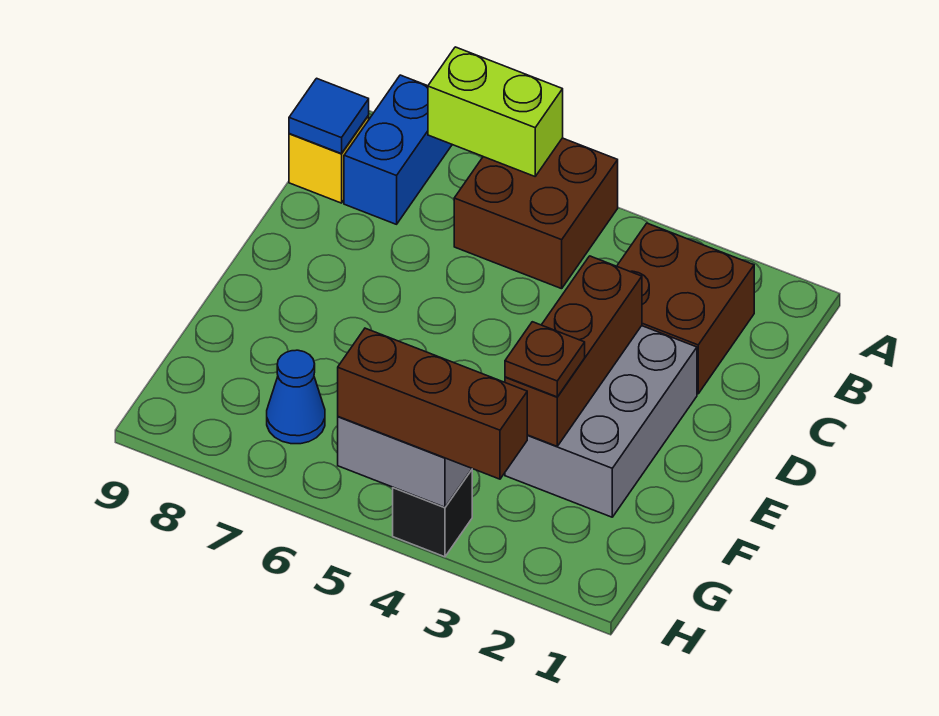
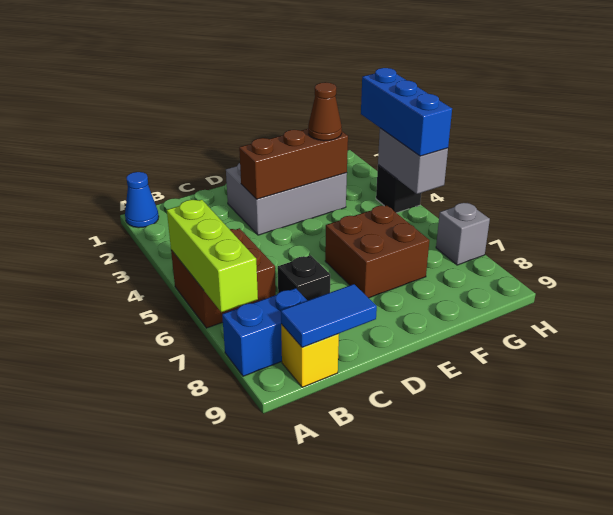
lime 1x2 brick [428,47,563,176] -> lime 1x3 brick [167,200,258,312]
brown 2x2 brick [617,223,754,394] -> brown 2x2 brick moved to [325,205,429,298]
blue 1x1 tile [289,78,369,154] -> blue 1x2 tile [281,284,377,347]
none -> black 1x1 brick [278,255,330,301]
brown 1x1 plate [505,322,585,397] -> brown 1x1 cone [308,82,342,141]
blue 1x1 cone [267,350,325,444] -> blue 1x1 cone moved to [125,172,159,228]
brown 1x3 brick [338,328,527,479] -> blue 1x3 brick [361,68,452,156]
none -> grey 1x1 brick [436,203,490,265]

